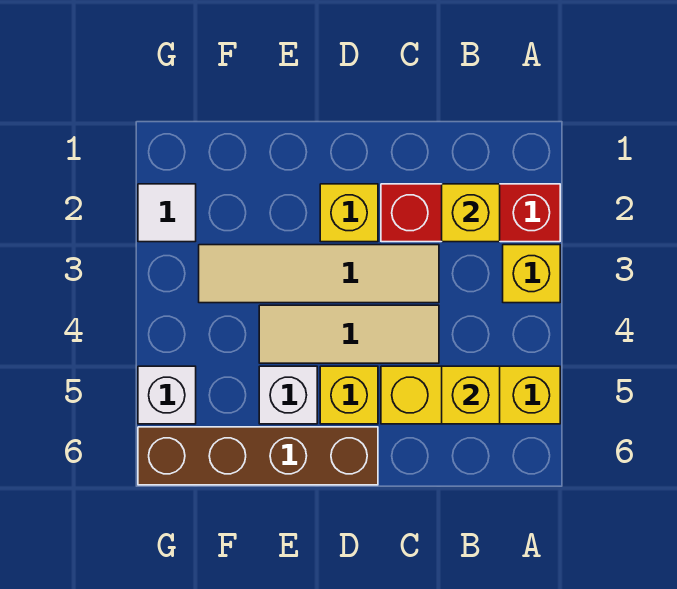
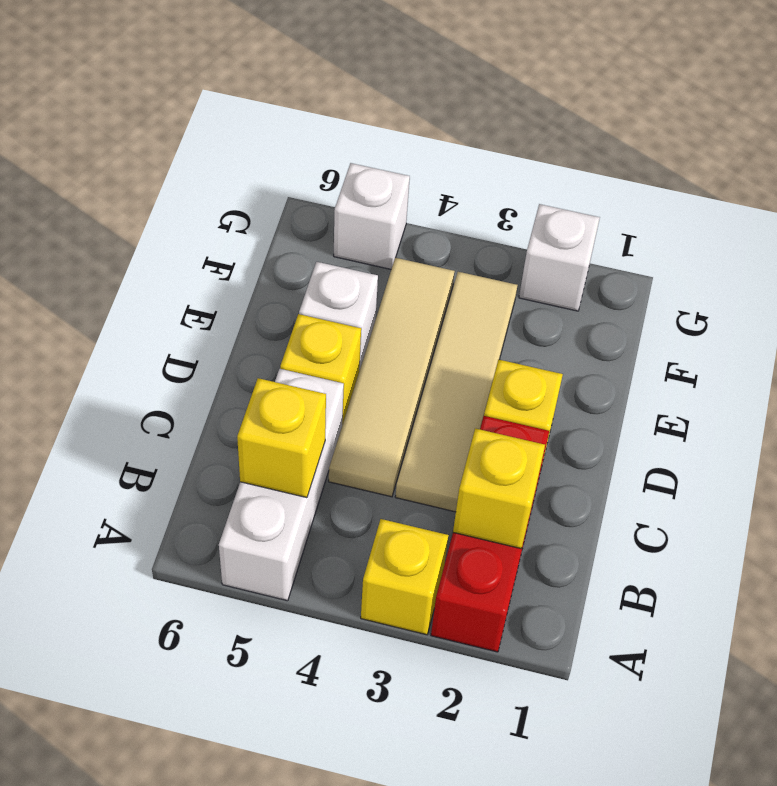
yellow 1x3 brick [381,366,560,424] -> white 1x3 brick [219,369,344,601]
tan 1x3 tile [259,305,439,363] -> tan 1x4 tile [329,258,455,497]
brown 1x4 brick [138,427,378,485] -> none
white 1x1 tile [138,184,196,242] -> white 1x1 brick [519,204,600,311]

